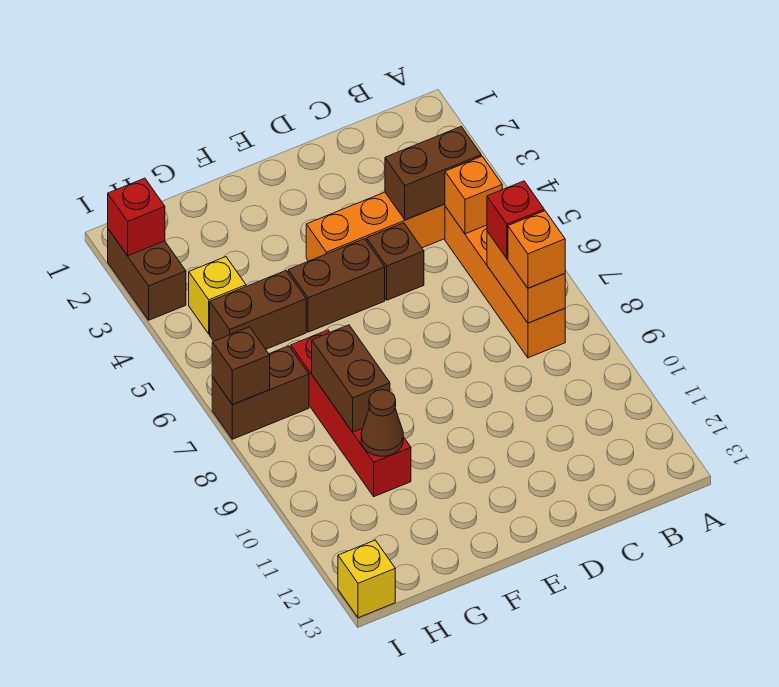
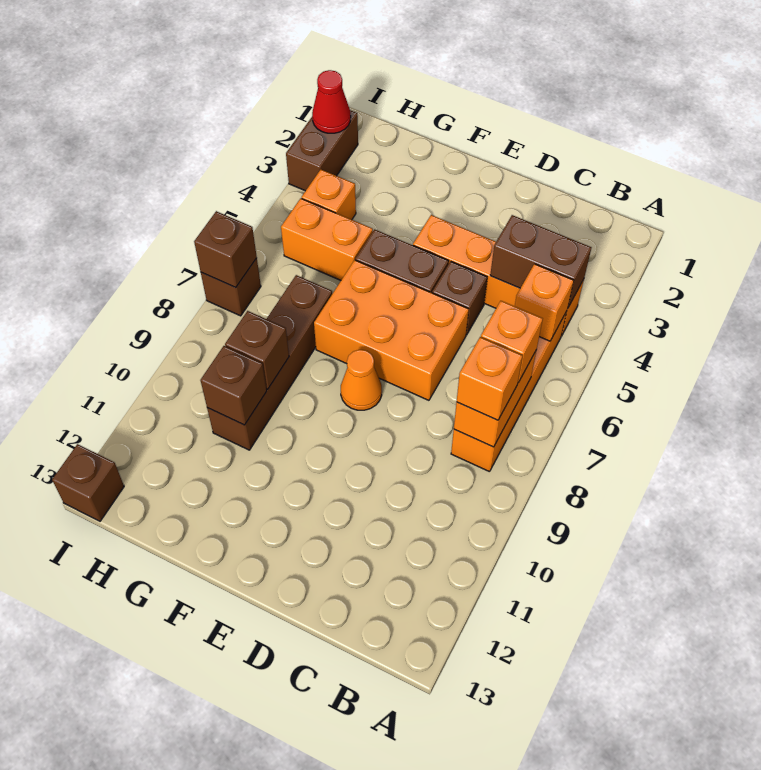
red 1x1 brick [487,181,544,258] -> orange 1x1 brick [481,301,543,383]
none -> orange 2x3 brick [314,260,469,400]
none -> orange 1x1 cone [341,350,382,410]
brown 1x2 brick [210,271,306,349] -> orange 1x2 brick [281,198,373,280]
red 1x4 brick [291,330,411,497] -> brown 1x4 brick [207,275,332,450]
brown 1x2 brick [312,325,390,432] -> brown 1x1 brick [225,311,289,389]
brown 1x1 cone [361,390,403,456] -> brown 1x1 brick [200,346,267,425]
yellow 1x1 brick [189,257,246,334] -> orange 1x1 brick [302,170,356,220]
brown 1x2 brick [212,346,309,439] -> brown 1x1 brick [201,258,261,316]
red 1x1 brick [108,178,165,256] -> red 1x1 cone [312,70,351,133]
yellow 1x1 brick [338,540,395,618] -> brown 1x1 brick [52,444,124,521]

